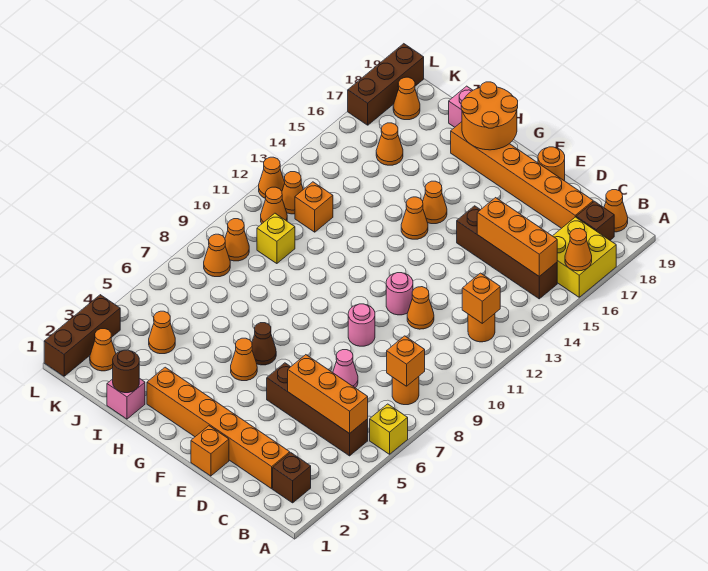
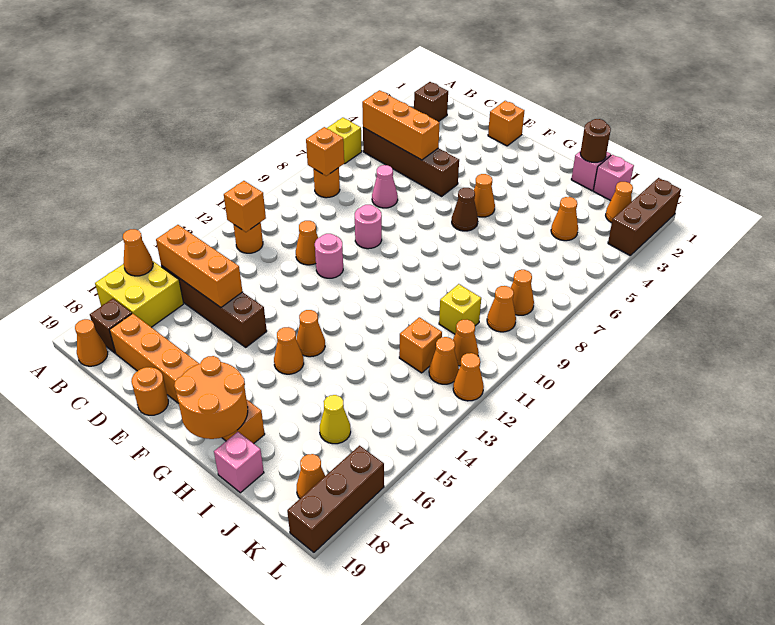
orange 1x6 brick [147,367,290,489] -> none
none -> pink 1x1 brick [593,155,634,201]
orange 1x1 cone [376,123,403,165] -> yellow 1x1 cone [320,395,351,444]

